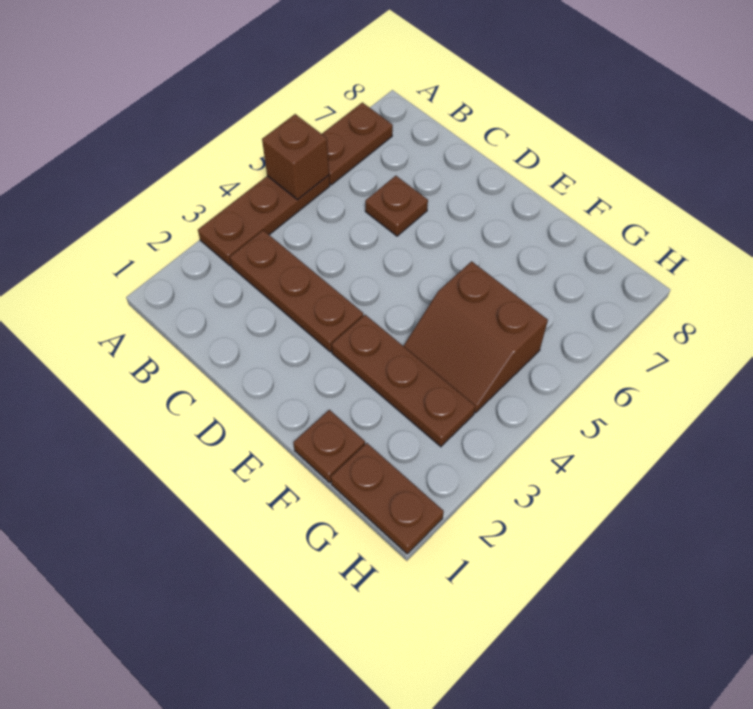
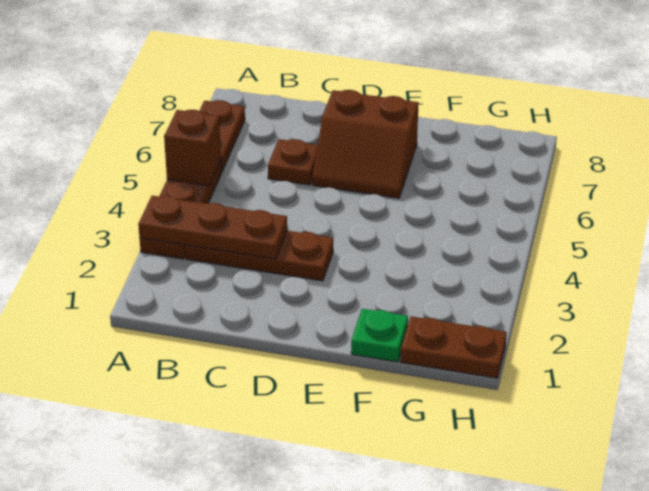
brown 1x3 plate [331,315,475,447] -> brown 1x3 plate moved to [138,196,287,259]
brown 1x1 plate [293,410,365,483] -> green 1x1 plate [351,309,408,362]
brown 2x2 slope [404,261,548,413] -> brown 2x2 slope moved to [312,90,419,198]

